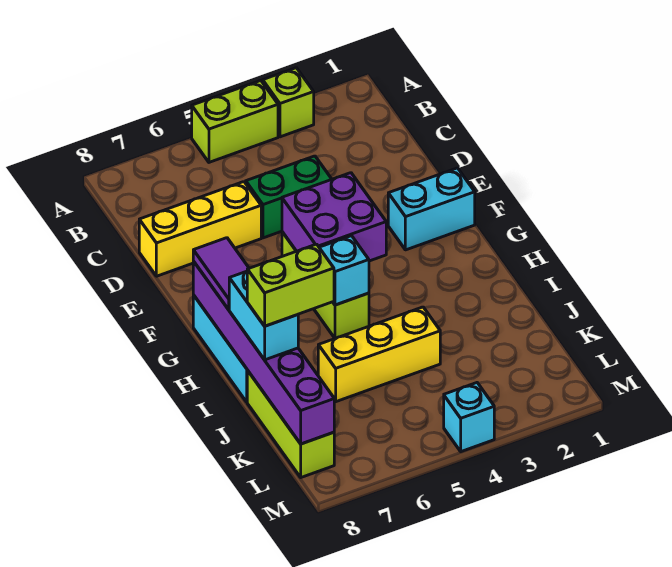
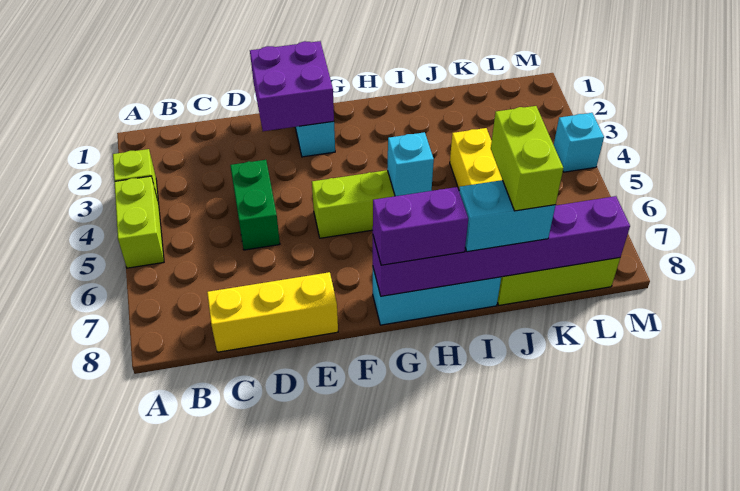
yellow 1x3 brick [139,182,261,276] -> yellow 1x3 brick turned to [207,272,338,352]
purple 2x2 brick [282,173,386,261] -> purple 2x2 brick moved to [250,41,334,131]
purple 1x2 tile [193,238,249,310] -> purple 1x2 brick [373,187,468,265]

